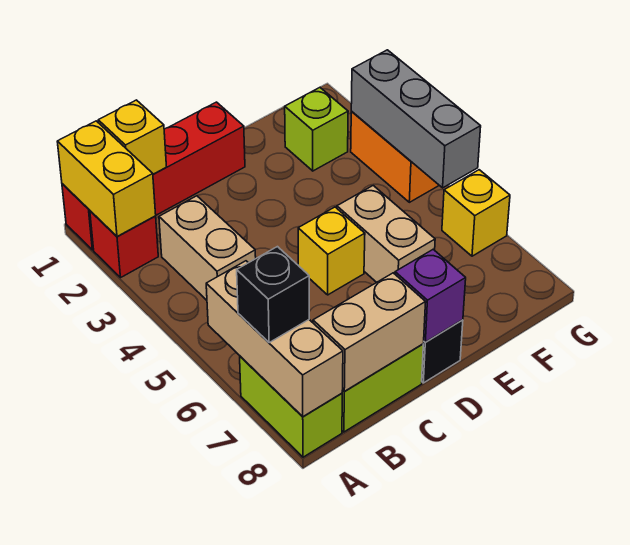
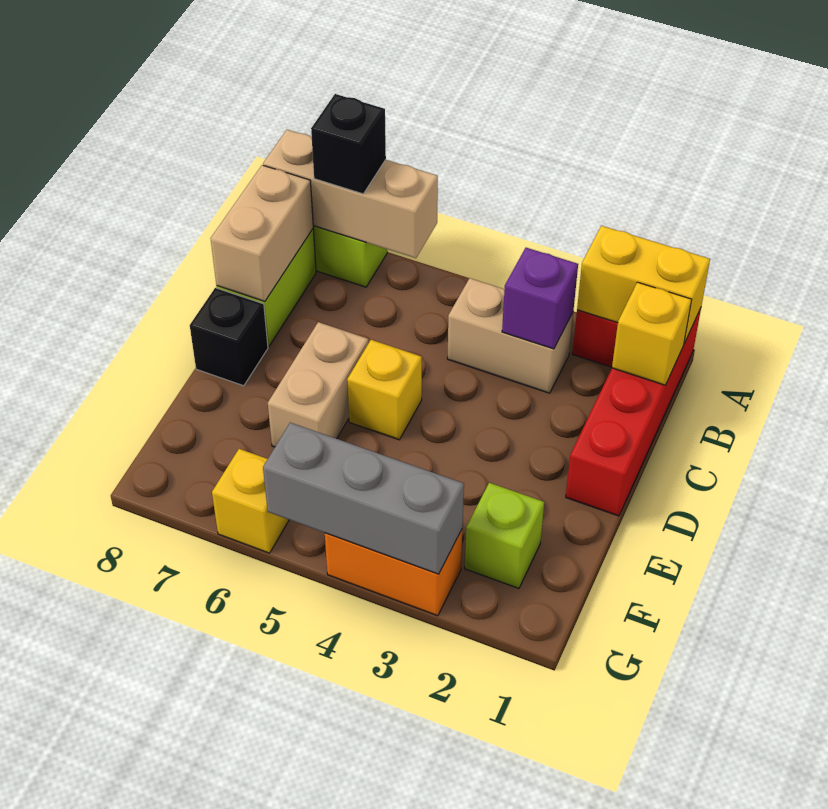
purple 1x1 brick [395,249,466,342] -> purple 1x1 brick moved to [502,248,578,349]
tan 1x2 brick [337,186,435,282] -> tan 1x2 brick turned to [268,322,368,447]

